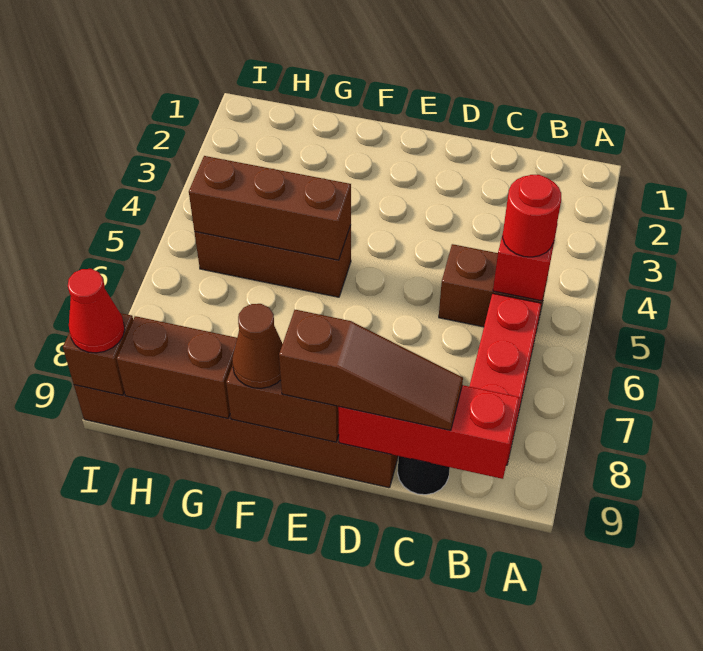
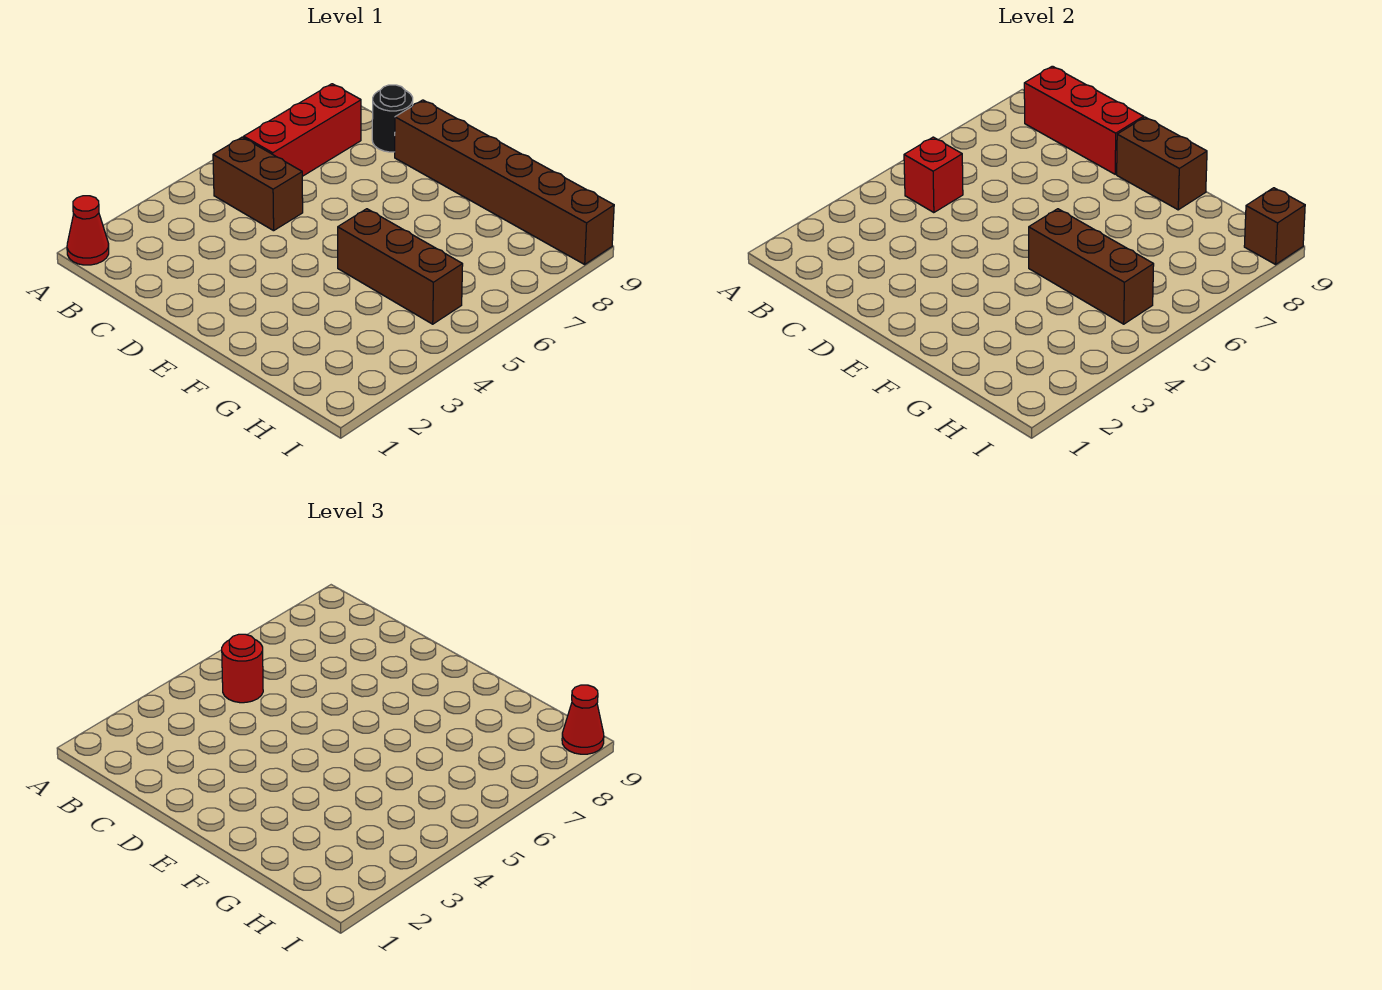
none -> red 1x1 cone [67,196,109,265]
brown 1x3 slope [279,310,463,430] -> none
brown 1x1 cone [232,304,283,388] -> none
brown 1x2 brick [117,316,237,418] -> none

